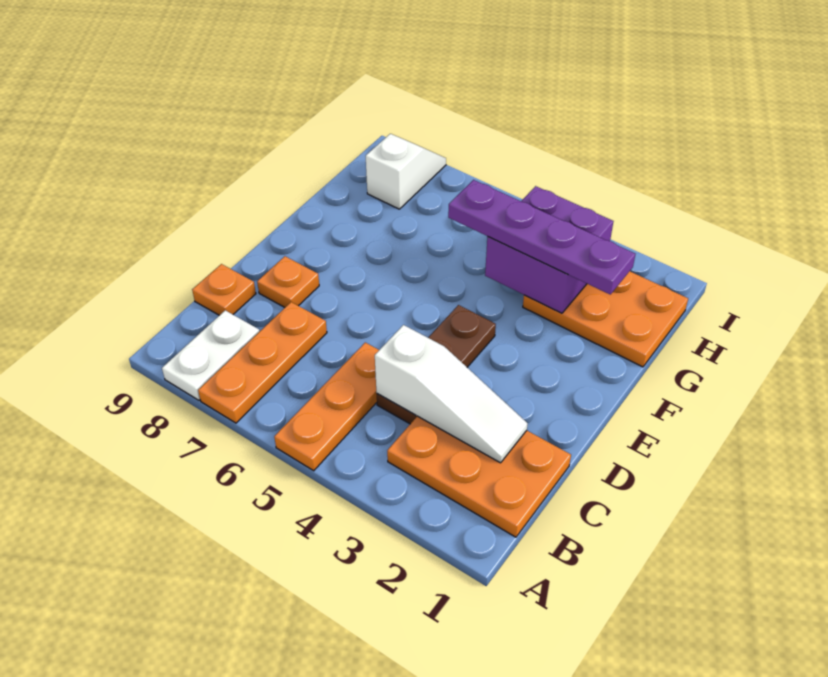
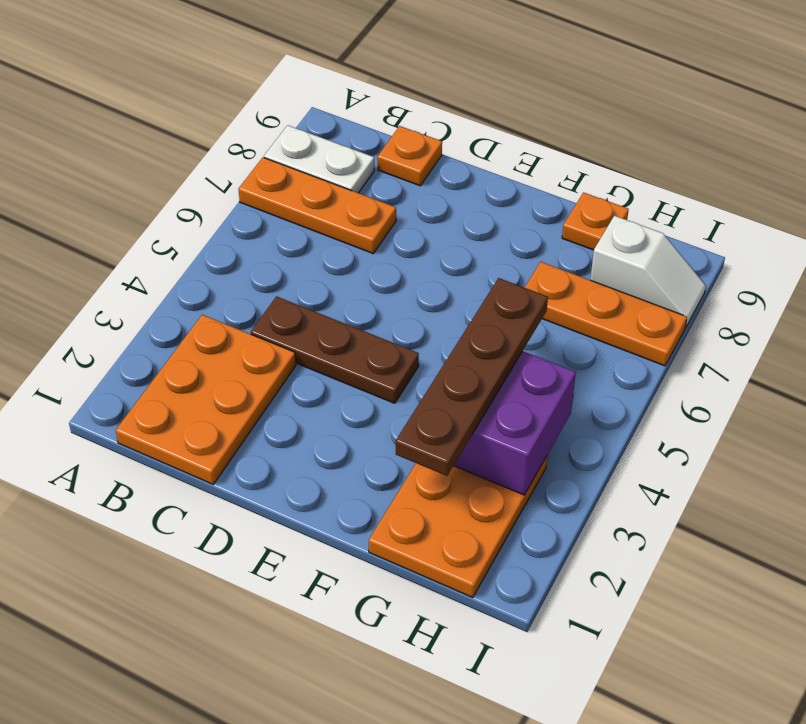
orange 1x3 plate [274,342,379,471] -> orange 1x3 plate moved to [524,262,687,366]
white 1x3 slope [375,325,527,463] -> none
orange 1x1 plate [257,256,319,307] -> orange 1x1 plate moved to [562,192,629,250]
purple 1x4 plate [448,180,635,294] -> brown 1x4 plate [395,278,548,476]

